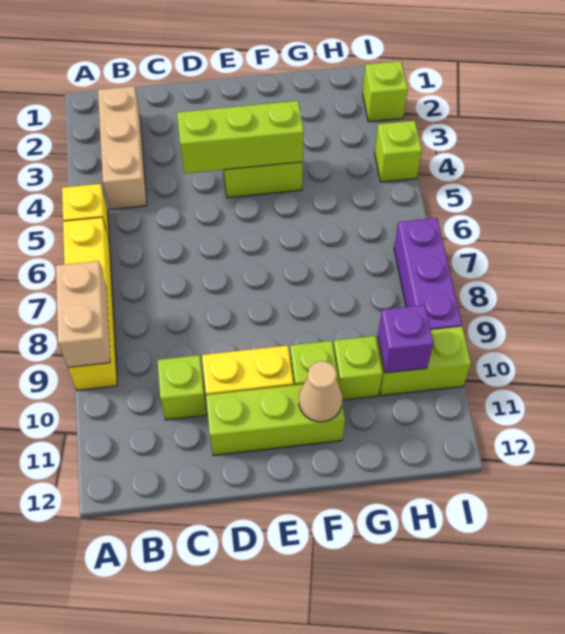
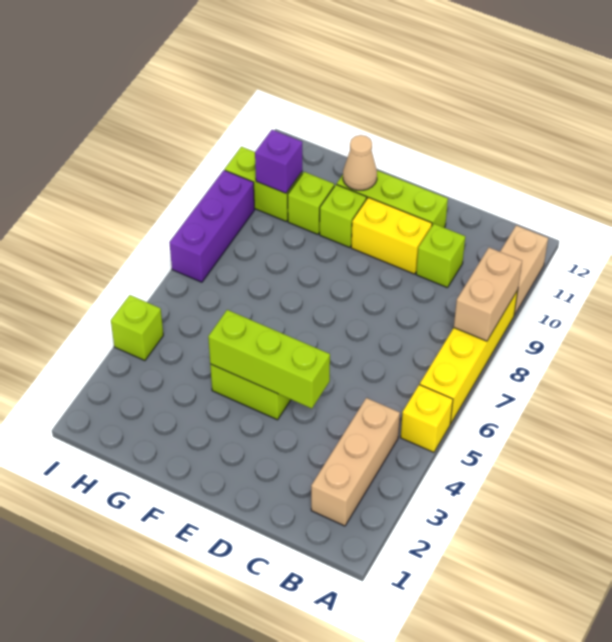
none -> tan 1x2 brick [500,225,548,315]
lime 1x1 brick [363,61,408,122] -> none

